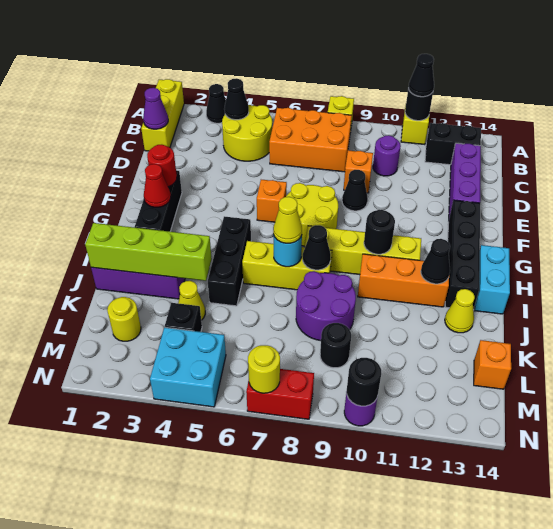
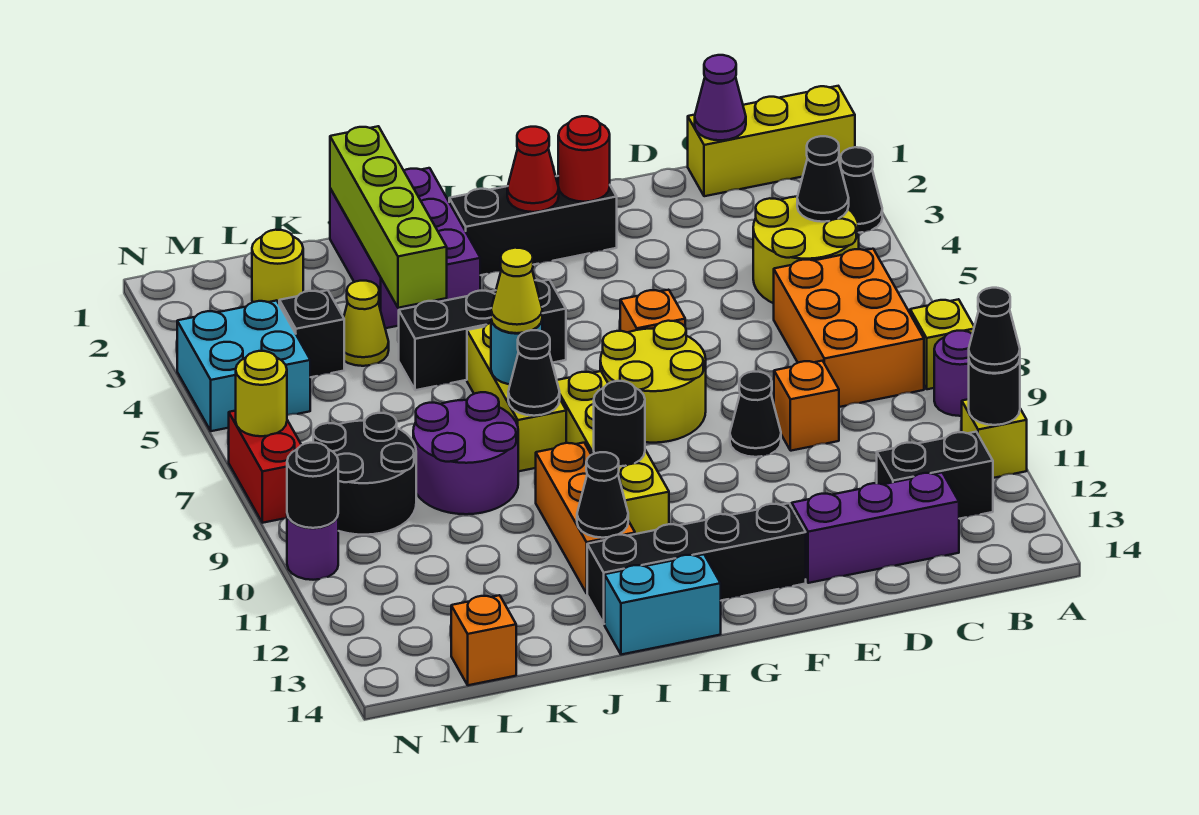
black 1x2 brick [425,123,481,165] -> black 1x2 brick turned to [877,432,993,519]
purple 1x1 round brick [373,135,401,176] -> purple 1x1 round brick moved to [934,331,972,416]
yellow 1x1 cone [445,289,475,333] -> none
black 1x1 round brick [320,323,351,368] -> black 2x2 round brick [313,413,416,535]

